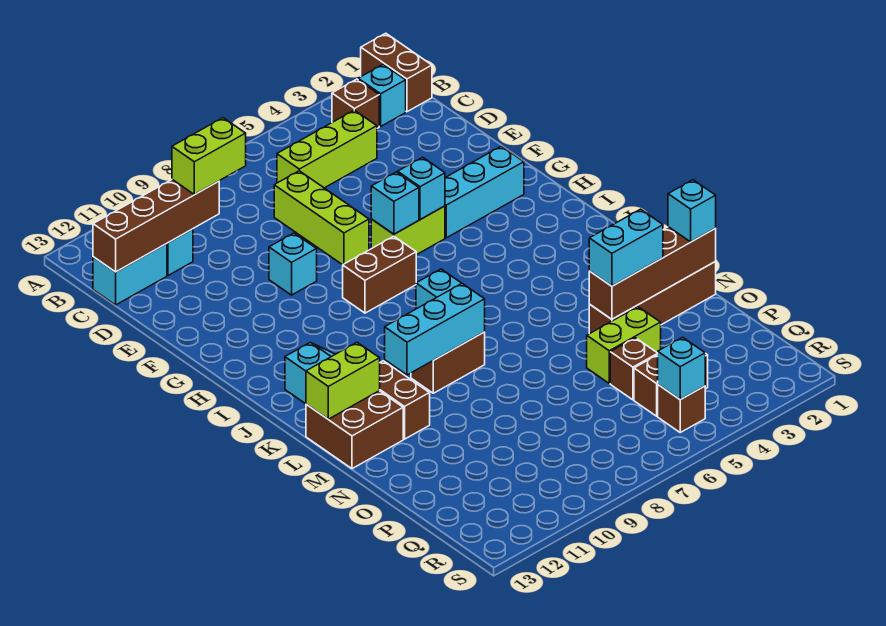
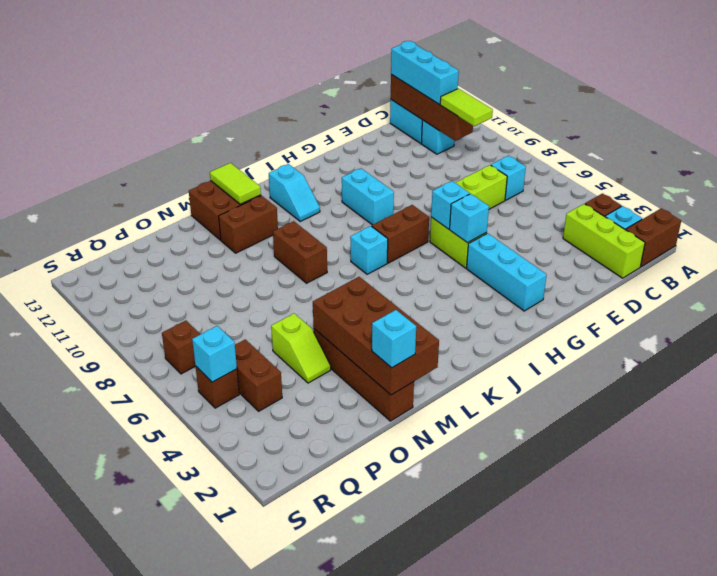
lime 1x3 brick [277,110,377,188] -> lime 1x3 brick moved to [563,204,645,278]
lime 1x2 brick [172,118,246,195] -> lime 1x2 tile [440,89,493,126]
cyan 1x1 brick [269,233,317,295] -> cyan 1x1 brick moved to [491,156,526,200]
brown 1x2 brick [343,236,416,313] -> brown 1x2 brick turned to [372,205,429,263]
cyan 1x3 brick [385,284,485,375] -> cyan 1x3 brick moved to [391,41,459,104]
lime 1x2 brick [306,342,380,419] -> lime 1x2 tile [210,163,261,204]
brown 1x4 brick [589,227,716,319] -> brown 2x4 brick [313,277,439,395]
cyan 1x2 brick [589,209,663,286] -> cyan 1x2 brick moved to [342,168,394,225]
lime 1x2 brick [587,307,661,383] -> lime 1x2 slope [271,314,331,383]
brown 1x1 brick [610,338,658,400] -> brown 1x1 brick moved to [162,321,200,374]

